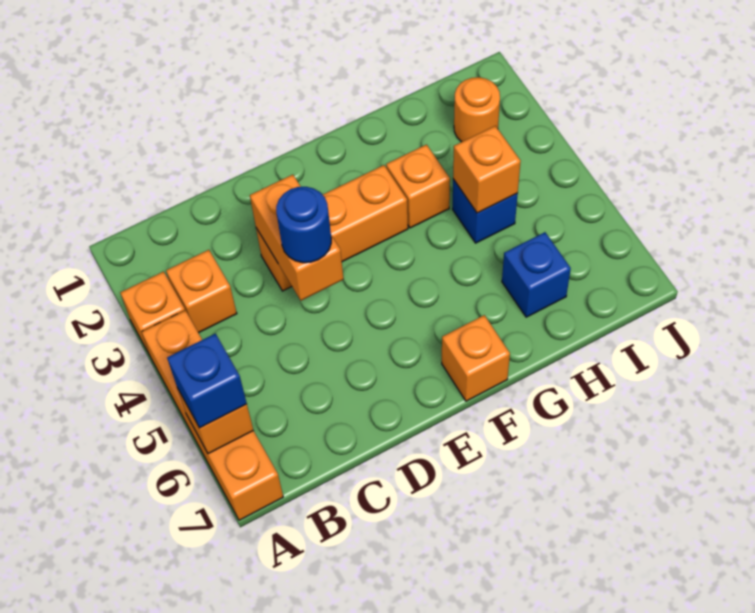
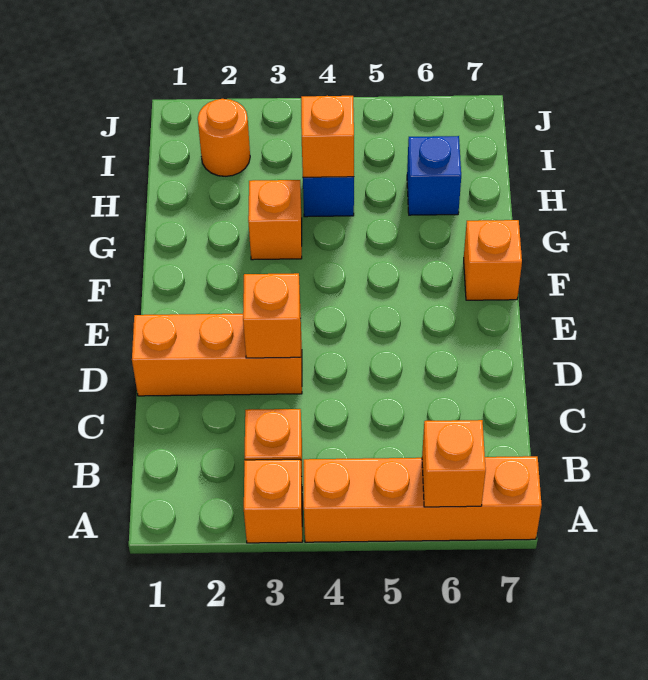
blue 1x1 brick [167,334,247,428] -> none
orange 1x3 brick [256,165,408,291] -> orange 1x3 brick turned to [132,313,302,396]
orange 1x2 brick [250,175,344,301] -> orange 1x1 brick [243,273,301,358]
blue 1x1 round brick [276,187,331,263] -> none

